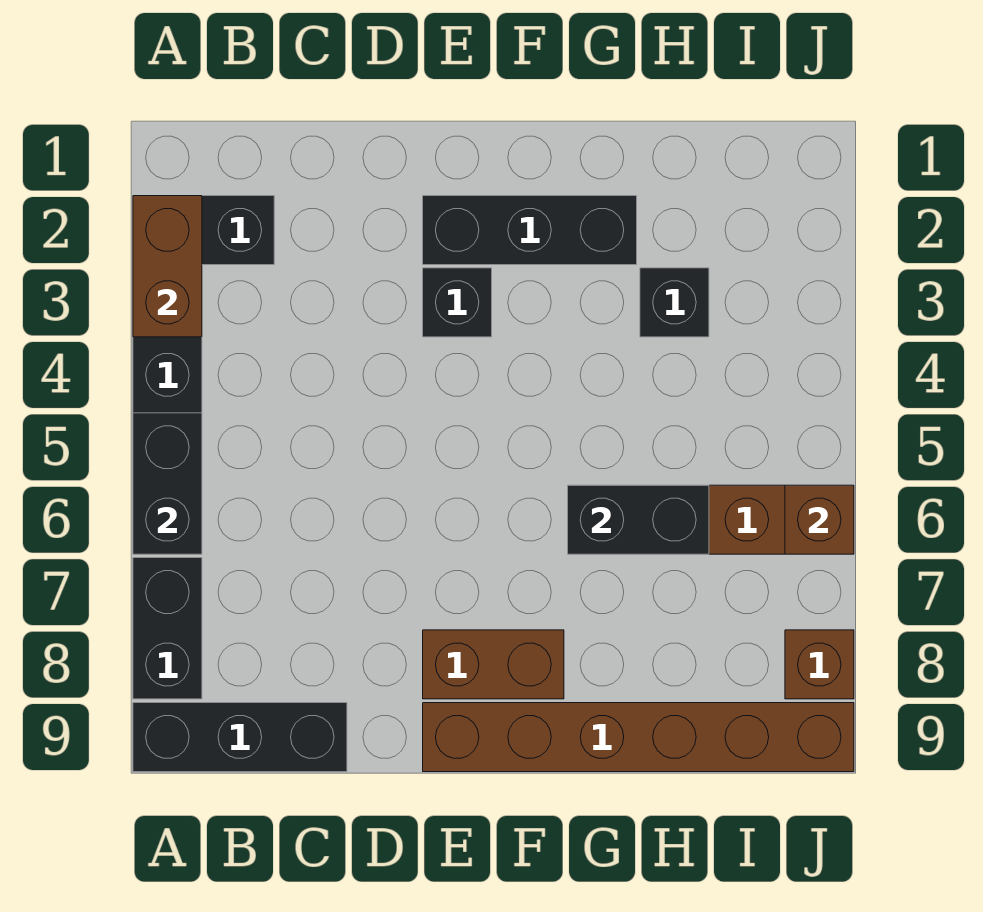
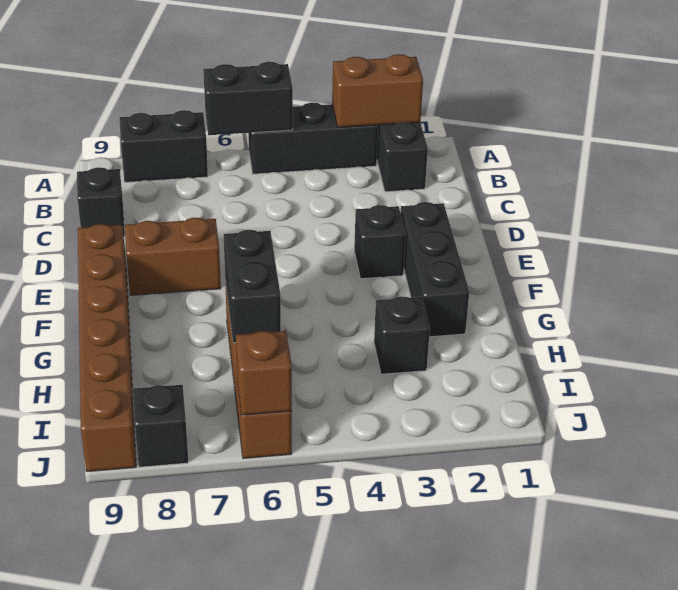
black 1x3 brick [133,703,347,772] -> black 1x1 brick [77,167,125,237]
brown 1x2 brick [423,630,564,699] -> brown 1x2 brick turned to [125,218,221,295]
brown 1x1 brick [785,630,854,699] -> black 1x1 brick [133,385,188,467]

